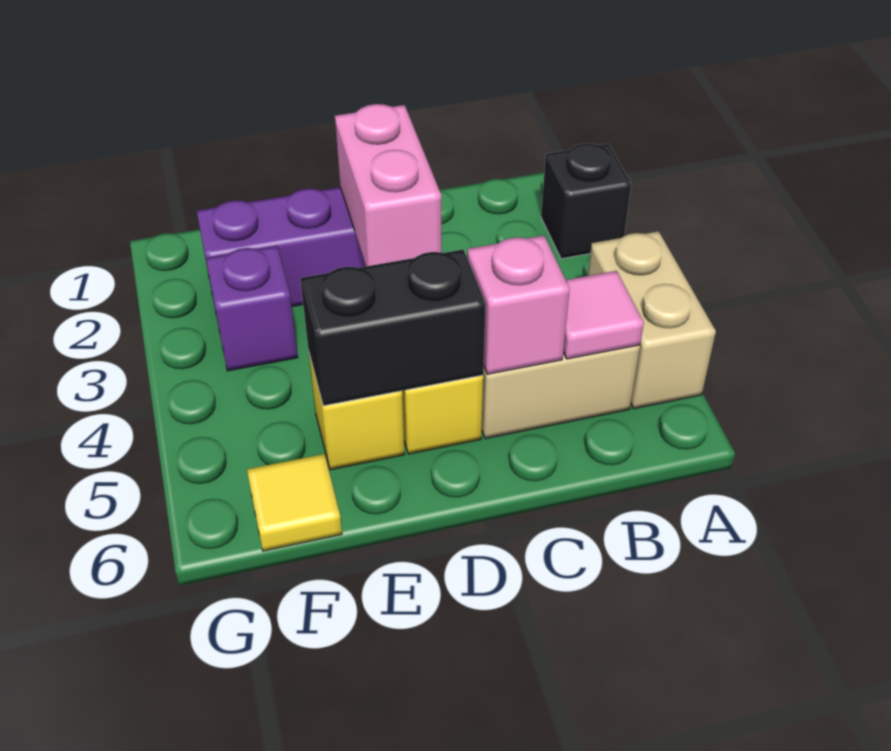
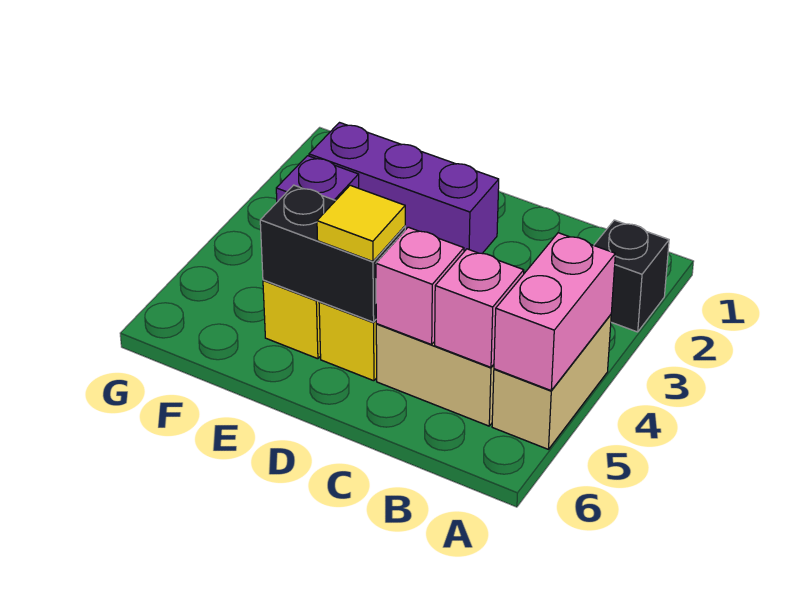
pink 1x1 tile [563,271,644,359] -> pink 1x1 brick [435,249,524,367]
pink 1x2 brick [335,104,441,266] -> pink 1x2 brick moved to [494,233,615,391]
yellow 1x1 tile [247,454,342,551] -> yellow 1x1 tile moved to [317,185,405,261]

